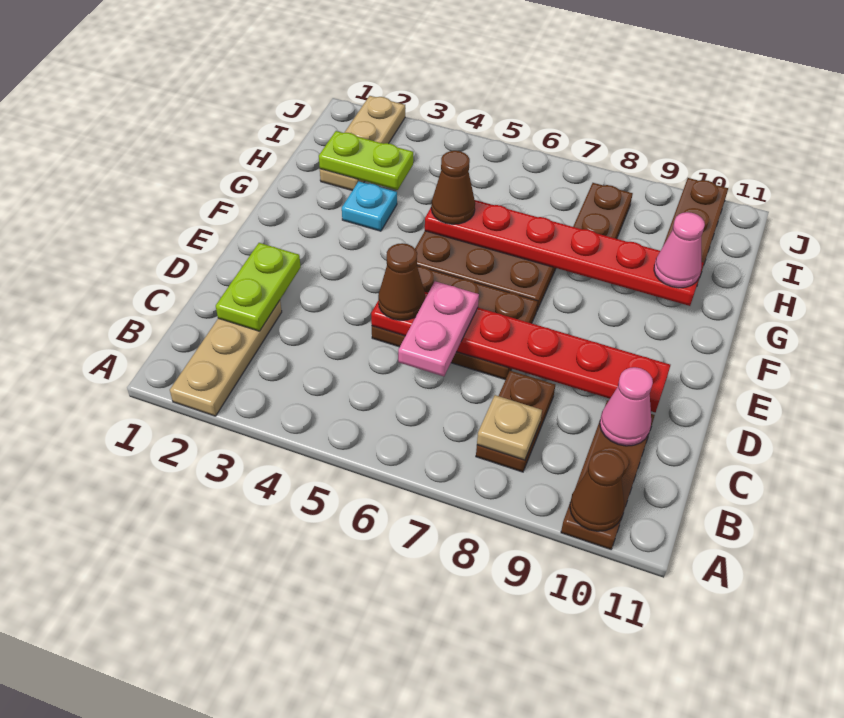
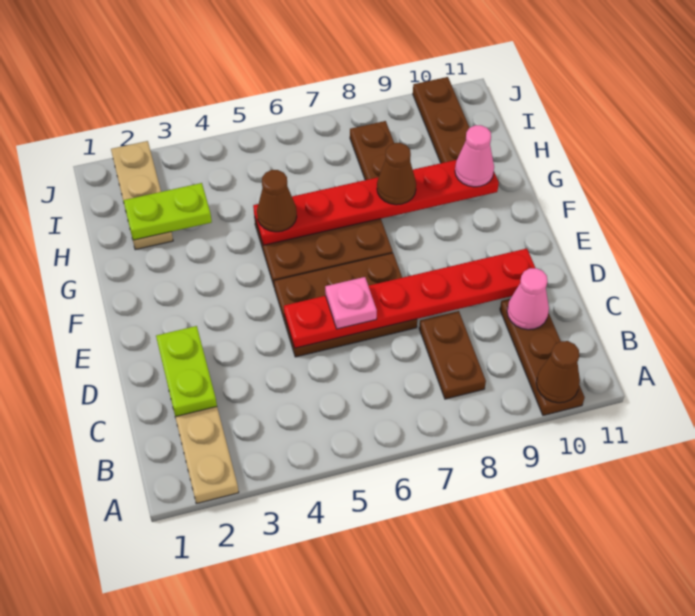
tan 1x1 plate [477,395,542,460] -> none
pink 1x2 plate [398,281,479,376] -> pink 1x1 plate [325,277,377,329]
brown 1x1 cone [378,243,425,320] -> brown 1x1 cone moved to [377,143,416,205]
cyan 1x1 plate [342,181,397,231] -> none

